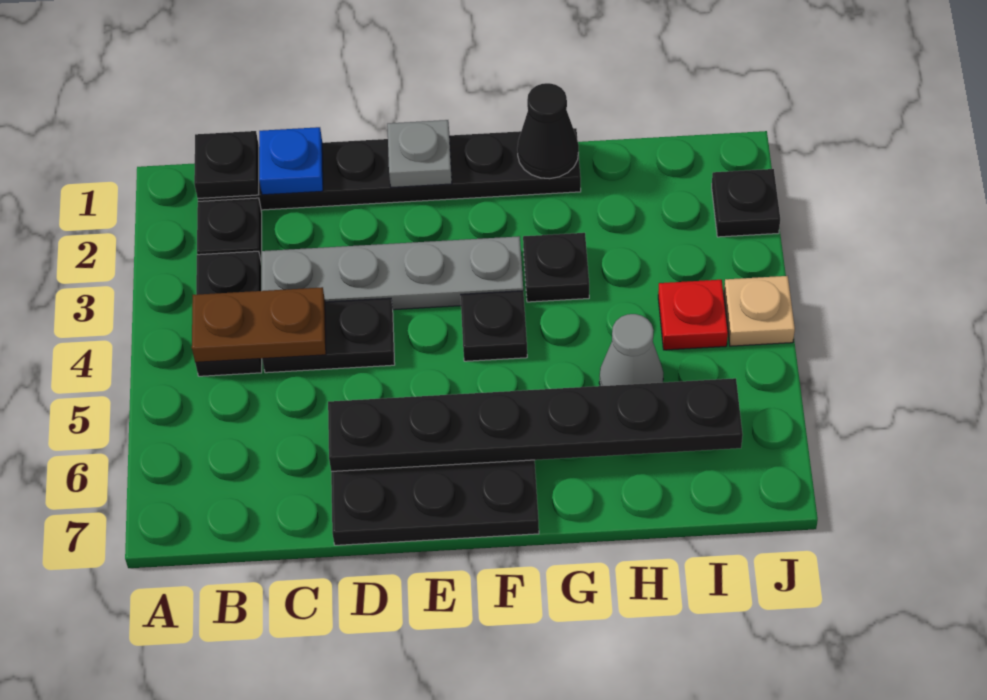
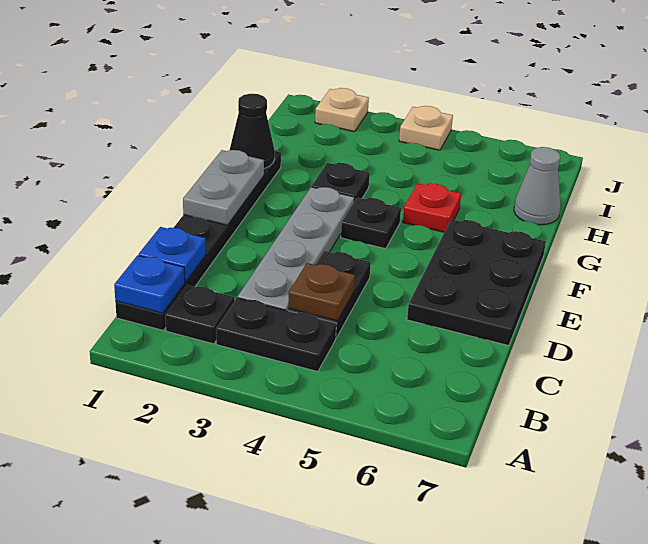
black 1x1 plate [194,131,259,198] -> blue 1x1 plate [114,255,185,313]
brown 1x2 plate [192,287,326,363] -> brown 1x1 plate [288,263,355,321]
black 1x6 plate [328,378,743,471] -> none
grey 1x1 plate [387,120,452,188] -> grey 1x2 plate [183,150,264,225]
grey 1x1 cone [599,314,663,386] -> grey 1x1 cone moved to [514,147,561,225]
red 1x1 plate [658,280,728,350] -> red 1x1 plate moved to [403,183,461,232]
black 1x1 plate [712,169,780,237] -> tan 1x1 plate [315,88,369,132]

